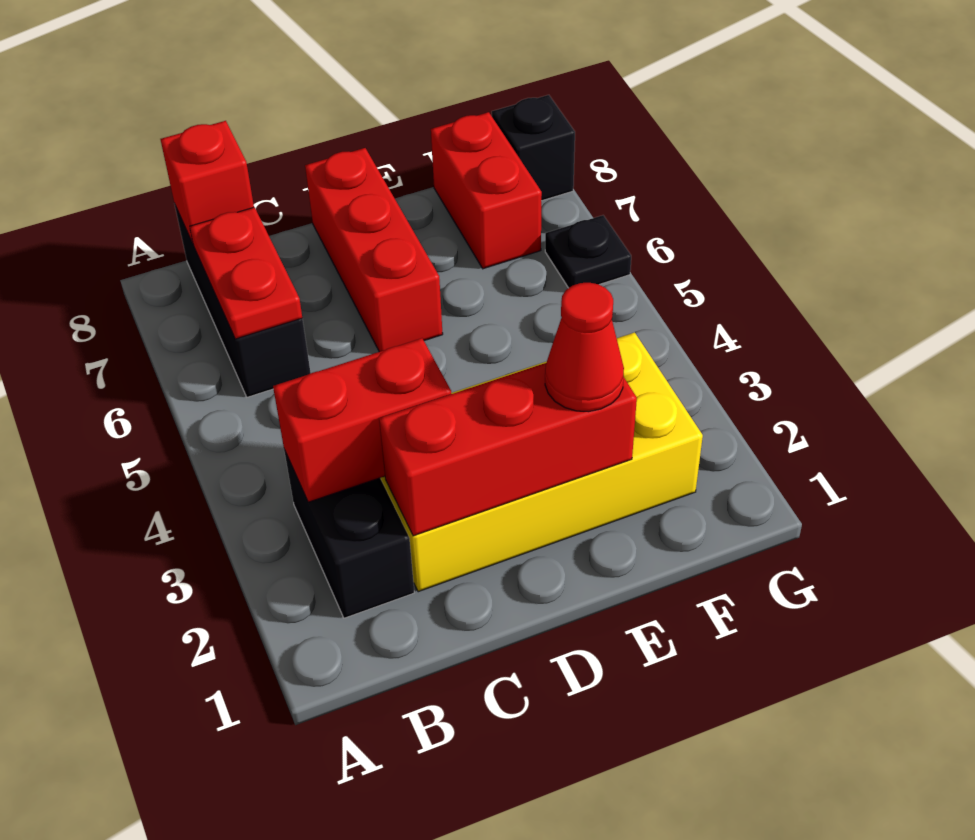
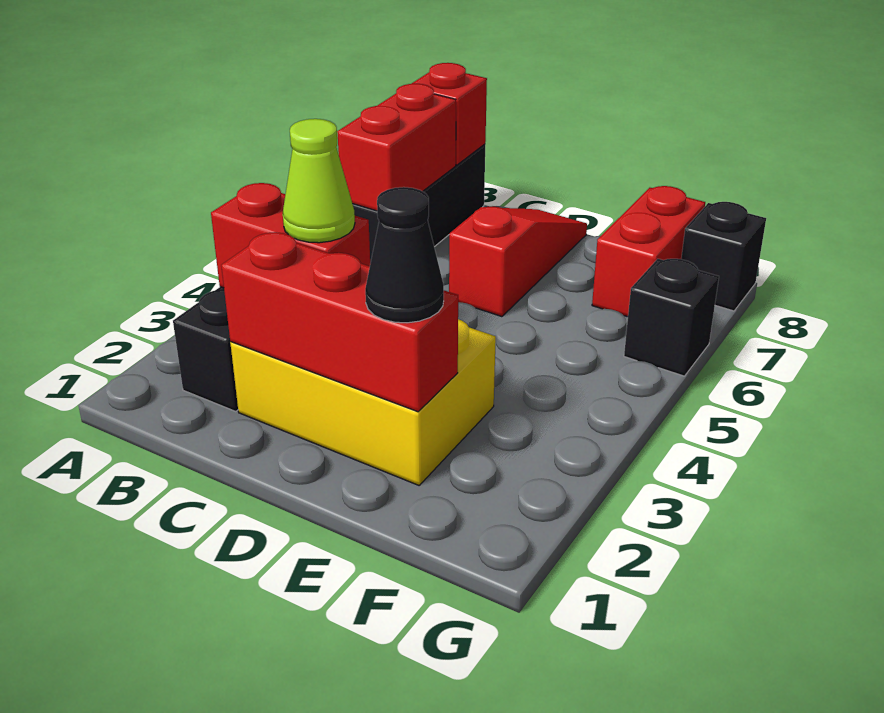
red 1x2 plate [190,207,302,339] -> red 1x2 brick [337,84,456,211]
yellow 2x4 brick [381,332,703,592] -> yellow 2x3 brick [230,319,496,485]
none -> lime 1x1 cone [283,119,355,243]
red 1x3 brick [305,148,443,352] -> red 1x3 slope [449,206,587,317]
red 1x1 cone [545,283,624,412] -> black 1x1 cone [365,187,444,323]
black 1x1 plate [545,215,631,288] -> black 1x1 brick [624,259,719,376]

